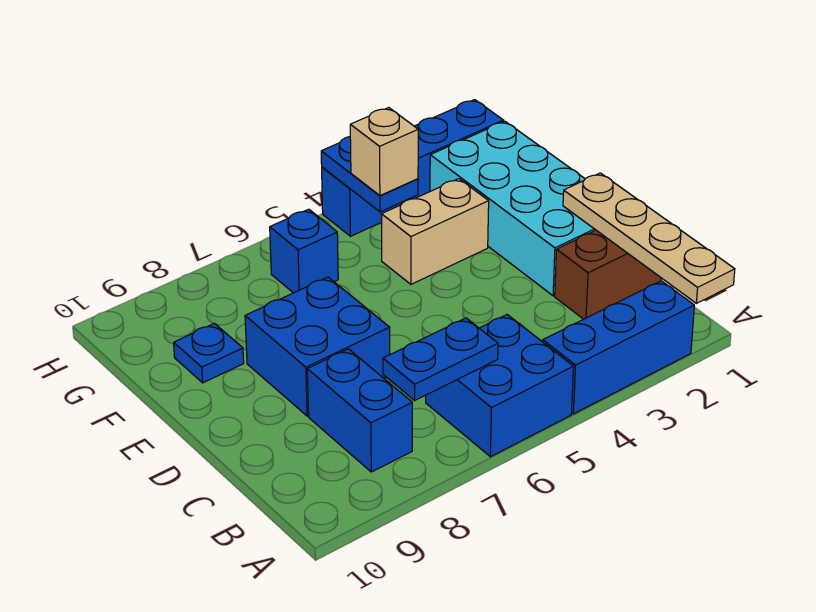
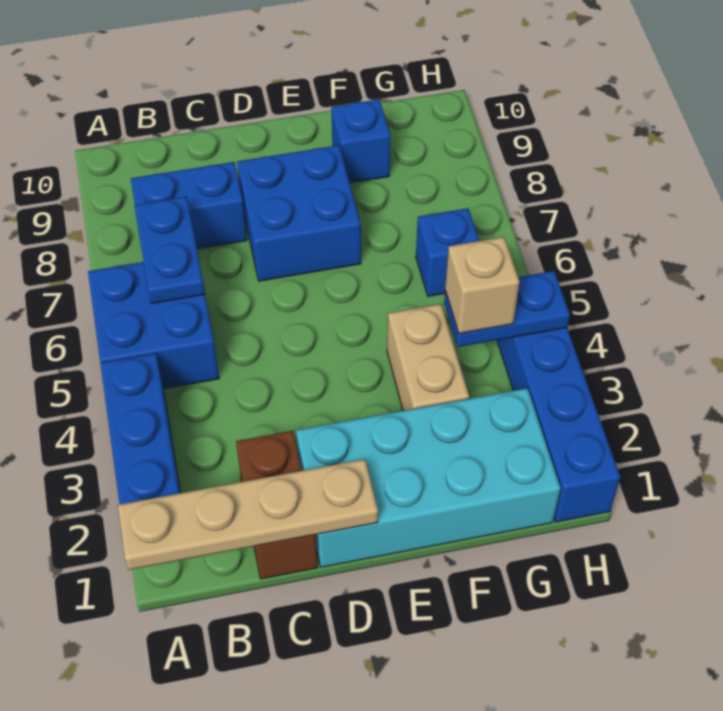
blue 1x1 plate [174,323,244,383] -> blue 1x1 brick [331,99,391,183]

